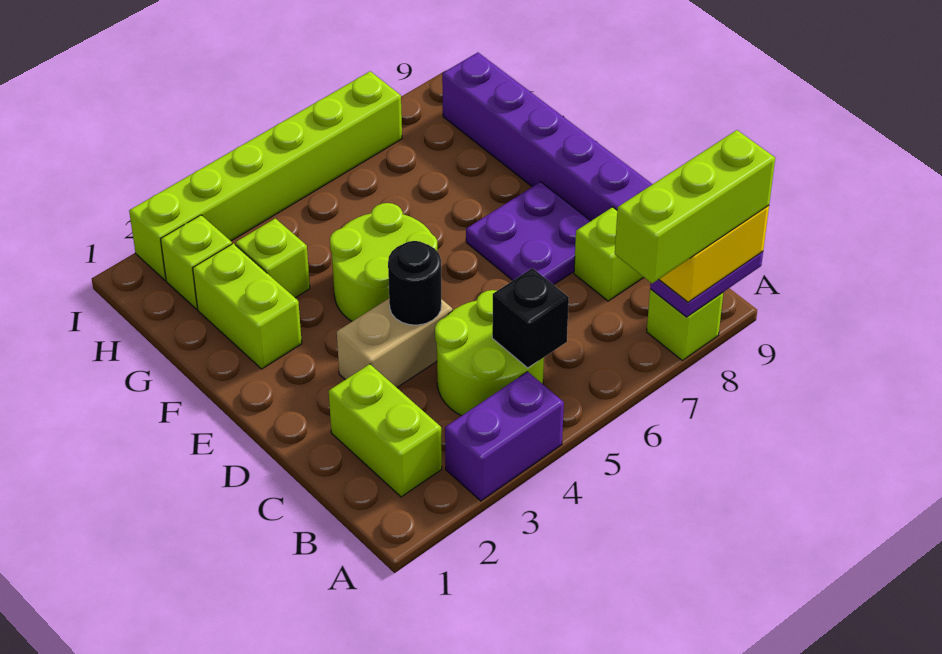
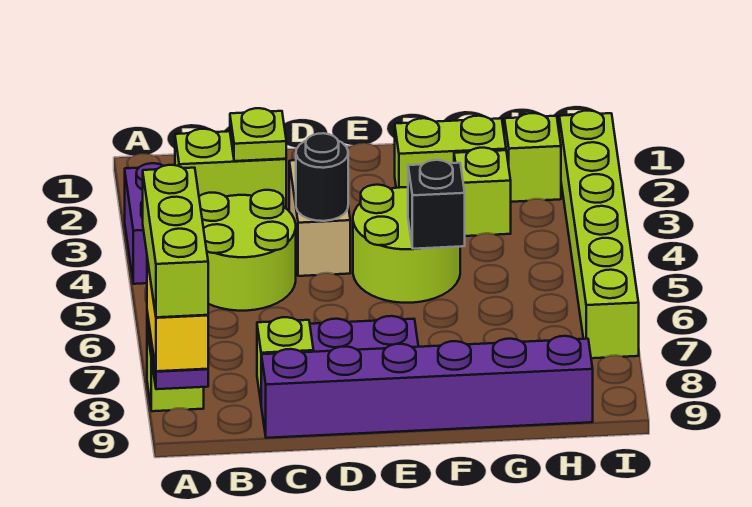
black 1x1 brick [492,268,569,368] -> black 1x1 brick moved to [408,160,465,249]
none -> lime 1x1 plate [230,108,286,161]

